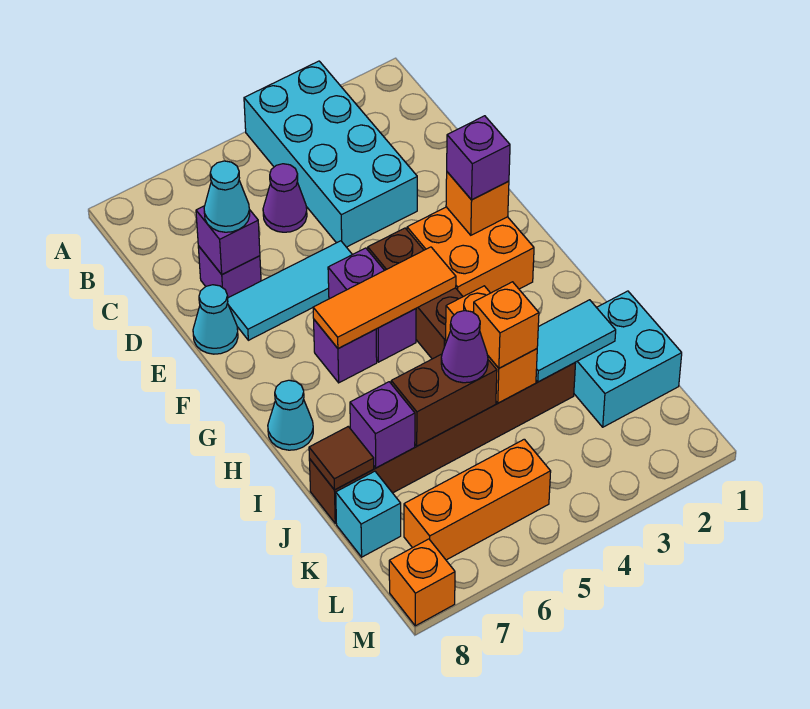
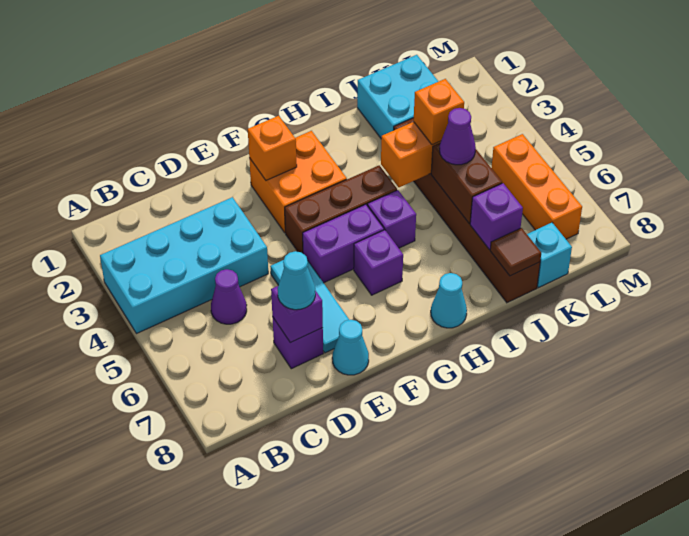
purple 1x1 brick [447,116,510,200] -> purple 1x1 brick moved to [368,190,416,248]
orange 1x3 tile [313,247,456,349] -> none
cyan 1x2 tile [536,300,616,382] -> none
orange 1x1 brick [389,539,455,626] -> none

